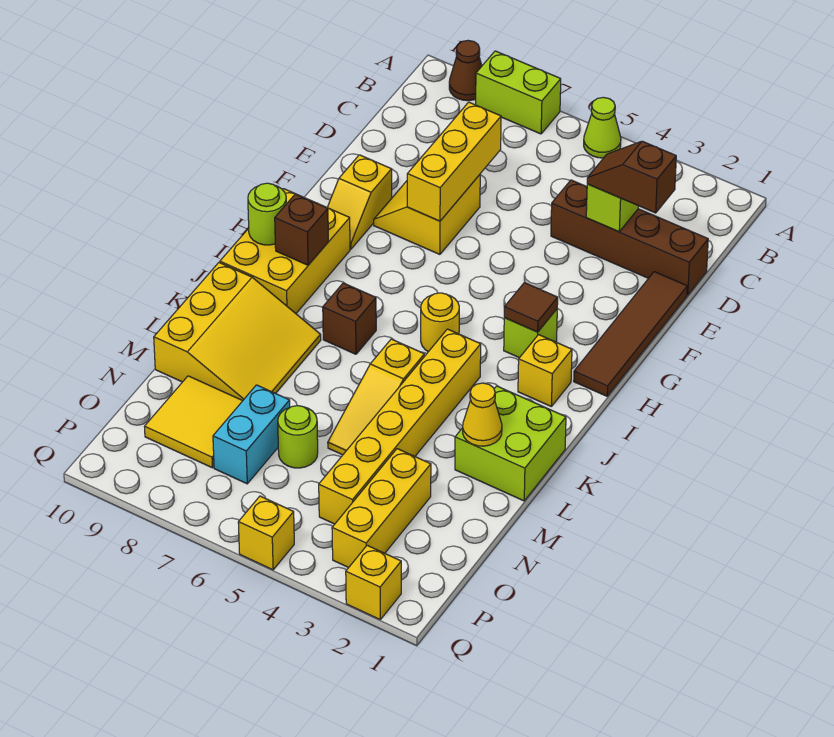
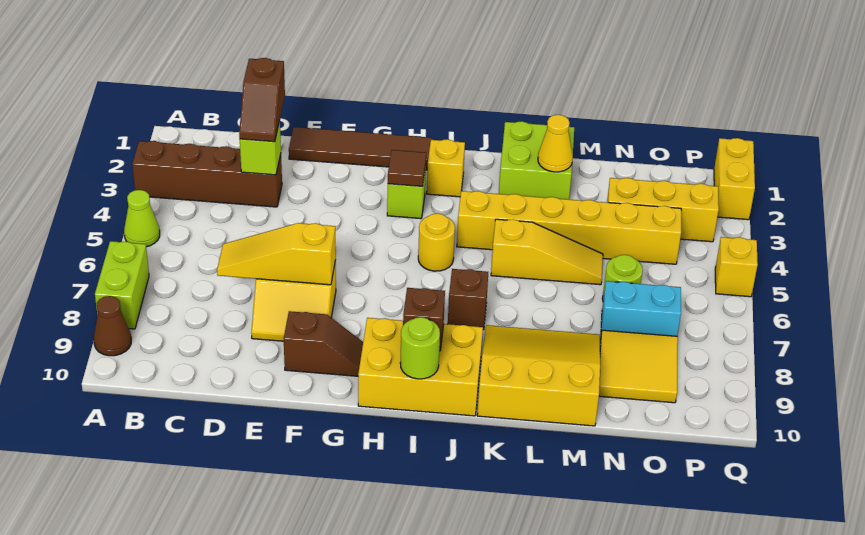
brown 1x4 brick [551,180,708,295] -> brown 1x4 brick turned to [132,141,282,207]
yellow 1x3 brick [407,102,501,221] -> yellow 1x3 slope [217,223,336,285]
yellow 1x2 slope [327,155,392,249] -> brown 1x2 slope [284,311,363,376]
yellow 1x1 brick [346,545,401,619] -> yellow 1x2 brick [714,138,755,220]

